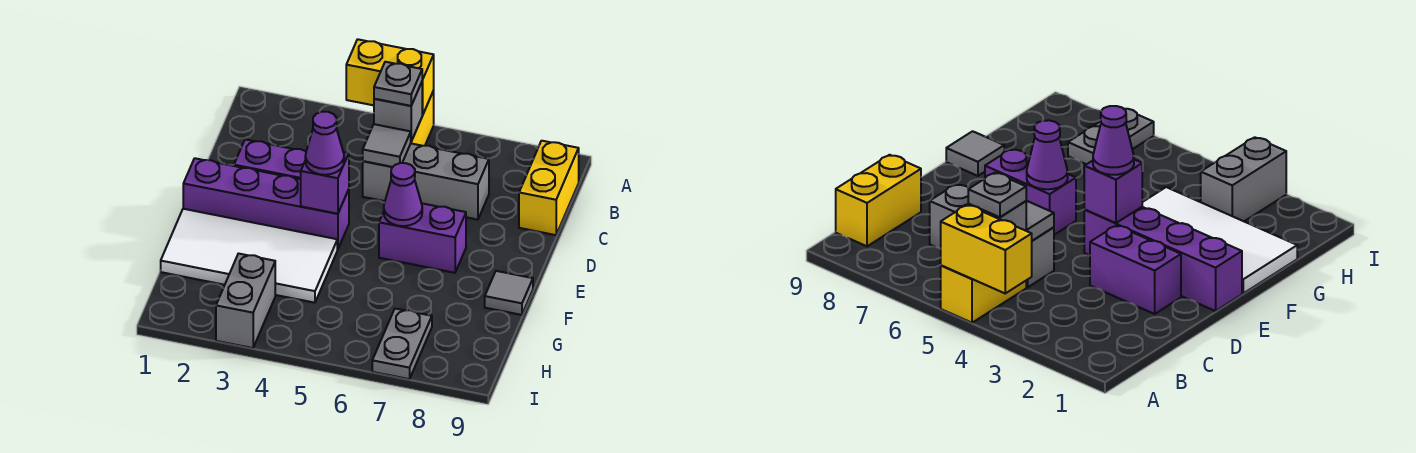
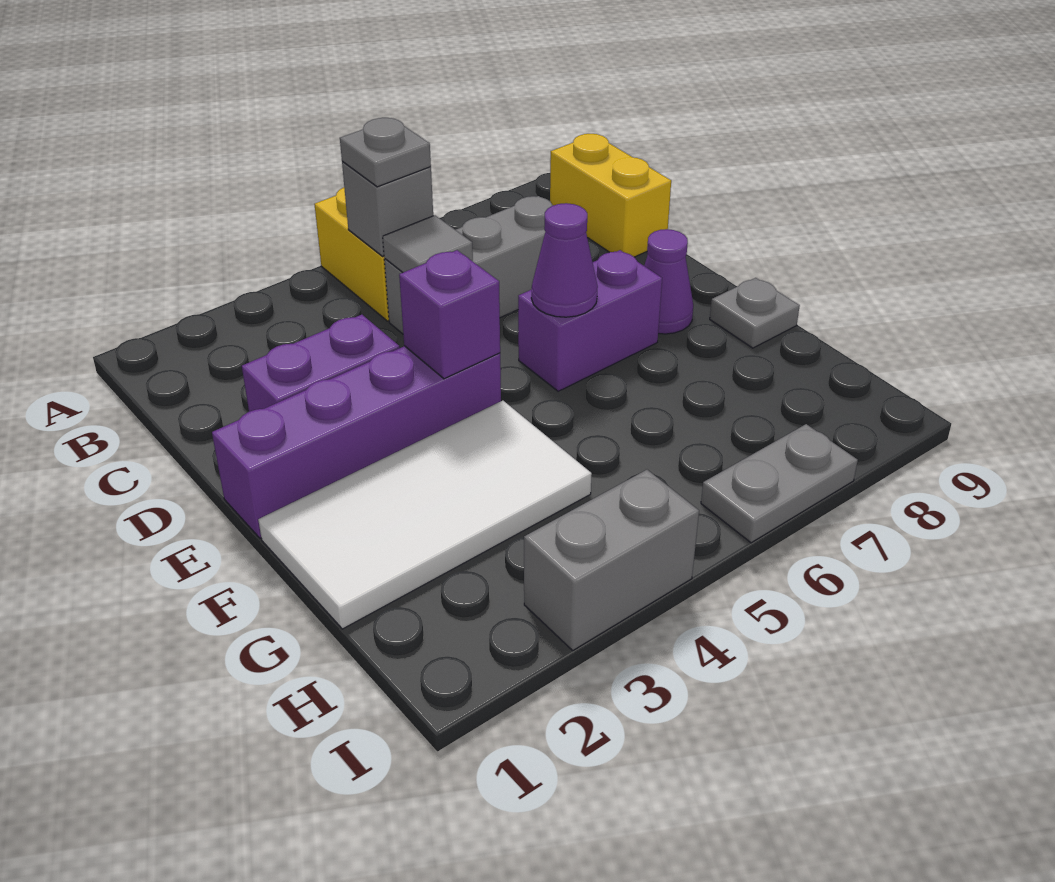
yellow 1x2 brick [346,39,434,115] -> none
purple 1x1 cone [305,112,344,175] -> purple 1x1 cone moved to [644,229,693,334]
grey 1x1 tile [485,271,533,315] -> grey 1x1 plate [710,278,800,348]
grey 1x2 brick [216,254,275,348] -> grey 1x2 brick turned to [524,470,699,650]
grey 1x2 plate [372,309,432,379] -> grey 1x2 plate turned to [701,424,858,543]

